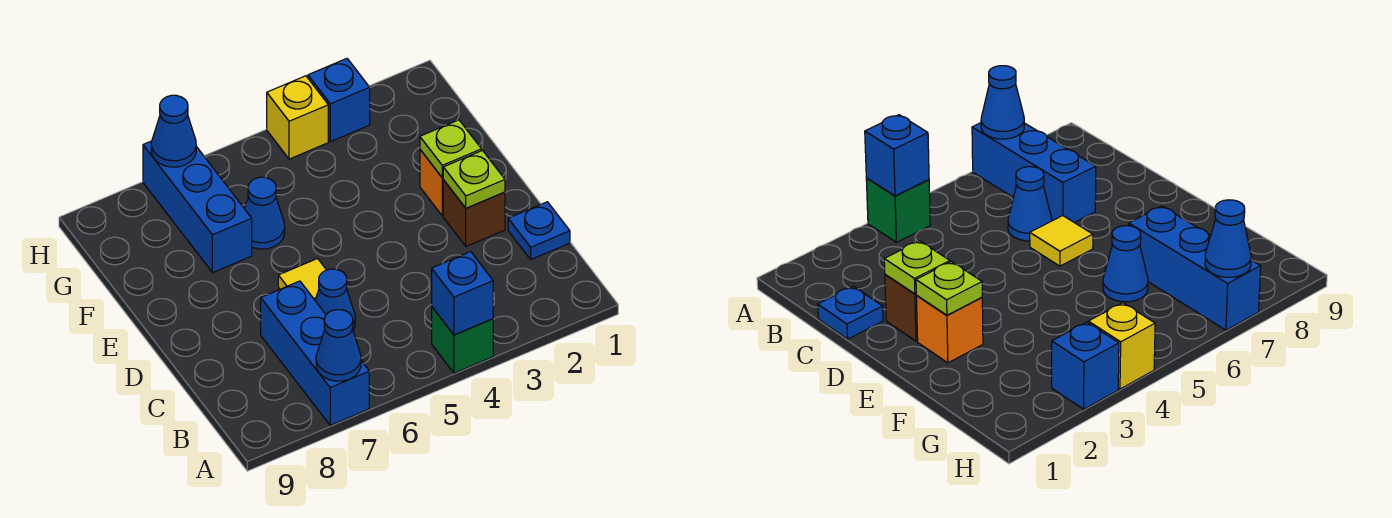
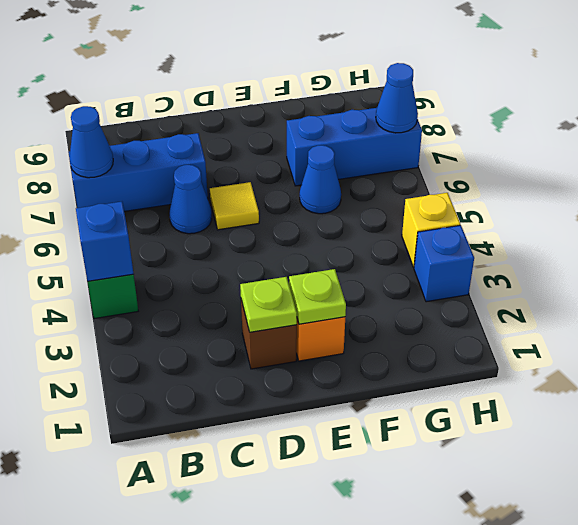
blue 1x1 plate [508,202,570,259] -> none

